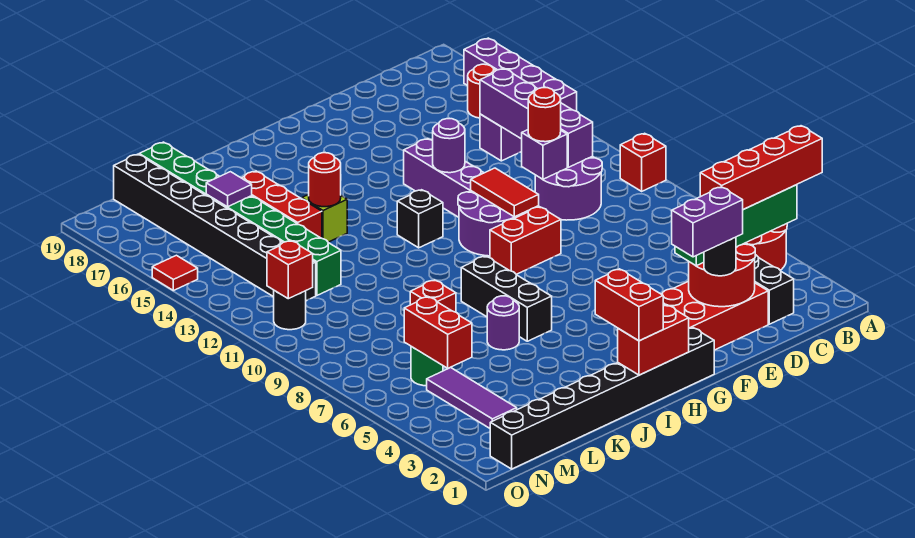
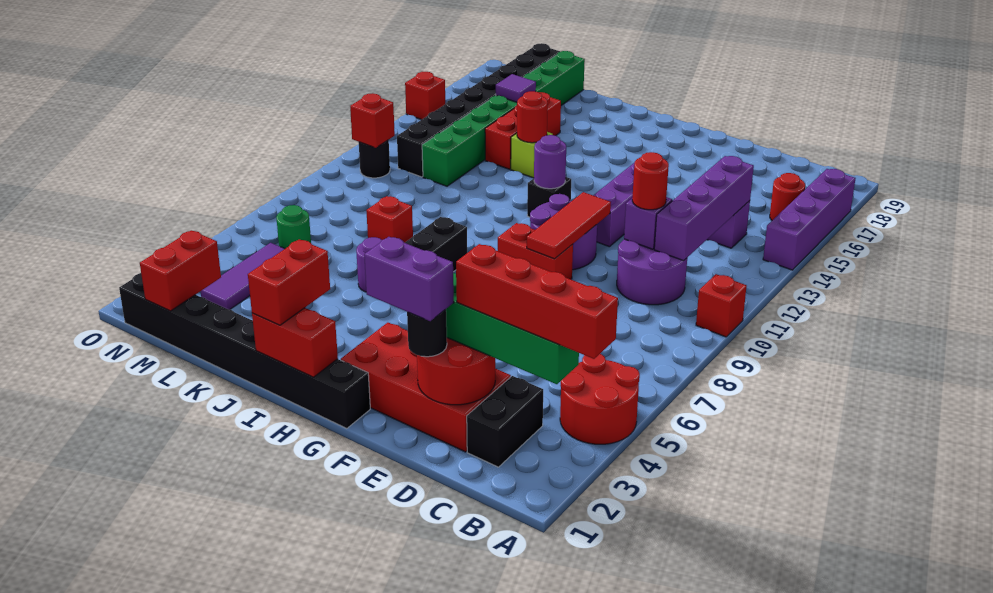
red 1x2 tile [471,168,539,217] -> red 1x3 tile [527,192,611,259]
purple 1x1 round brick [433,119,465,173] -> purple 1x1 round brick moved to [534,135,566,189]
red 1x2 brick [404,297,472,368] -> red 1x2 brick moved to [140,230,221,311]
red 1x1 tile [152,255,198,291] -> red 1x1 brick [405,72,445,120]

